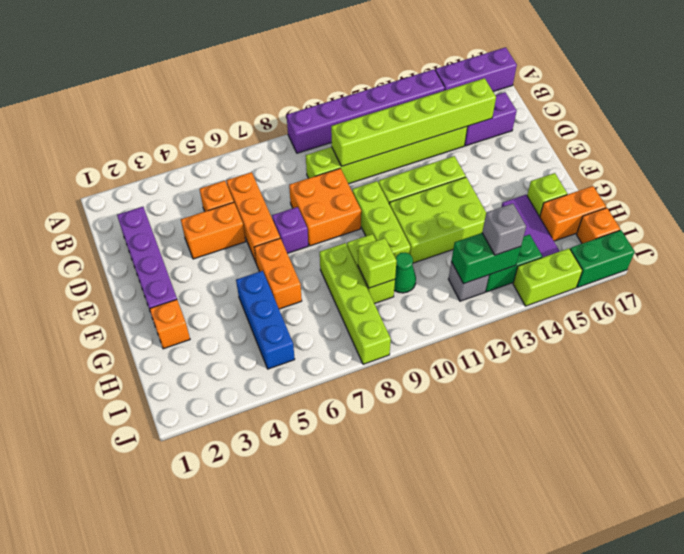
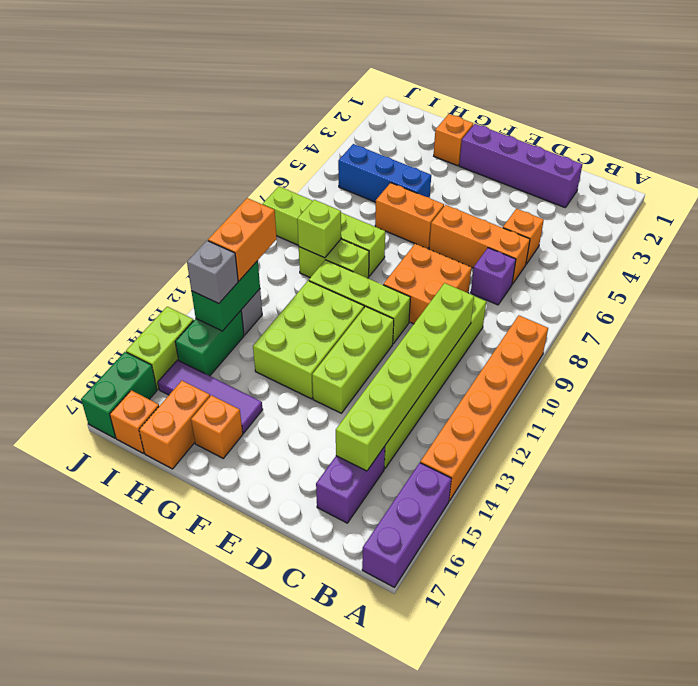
purple 1x6 brick [287,69,445,153] -> orange 1x6 brick [420,315,548,501]
orange 1x2 brick [181,202,246,259] -> orange 1x2 brick moved to [208,198,277,281]
purple 1x1 brick [272,207,308,253] -> purple 1x1 brick moved to [471,248,516,305]
lime 1x1 brick [527,173,567,217] -> orange 1x1 brick [191,395,243,458]
green 1x1 cone [394,252,416,293] -> none

